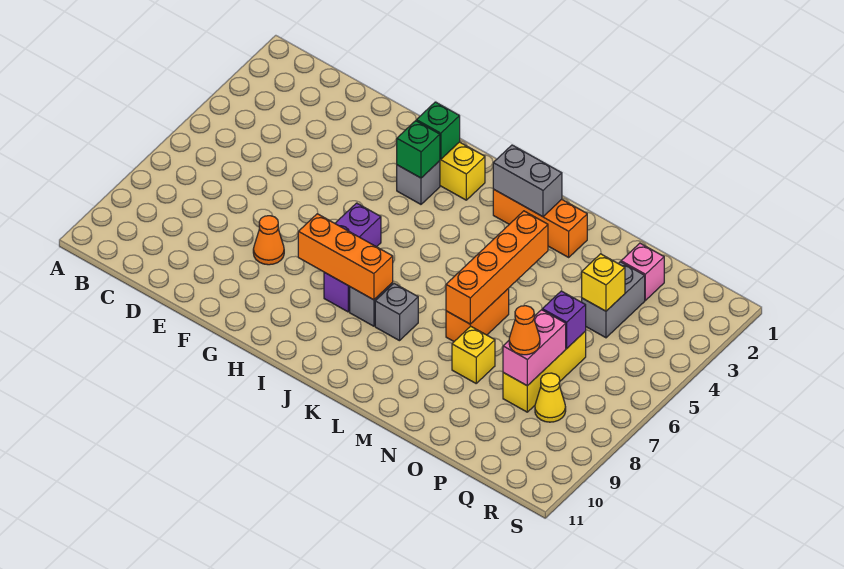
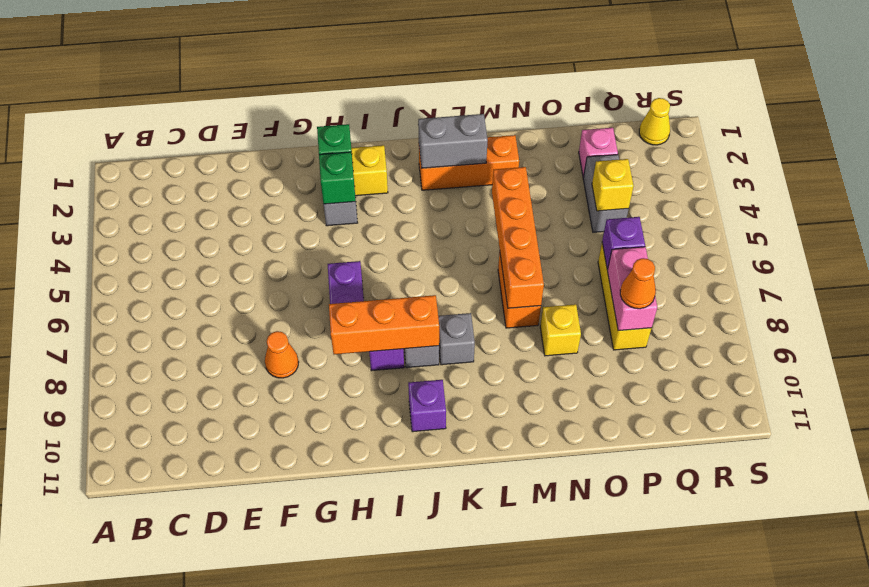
none -> purple 1x1 brick [408,380,446,432]
yellow 1x1 cone [535,373,566,422] -> yellow 1x1 cone moved to [639,98,670,145]

